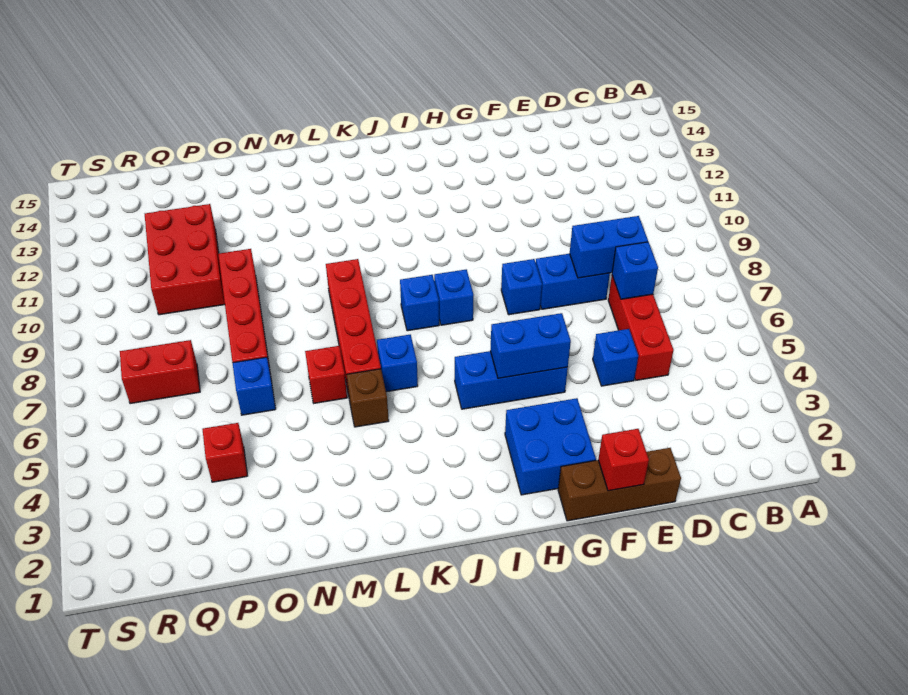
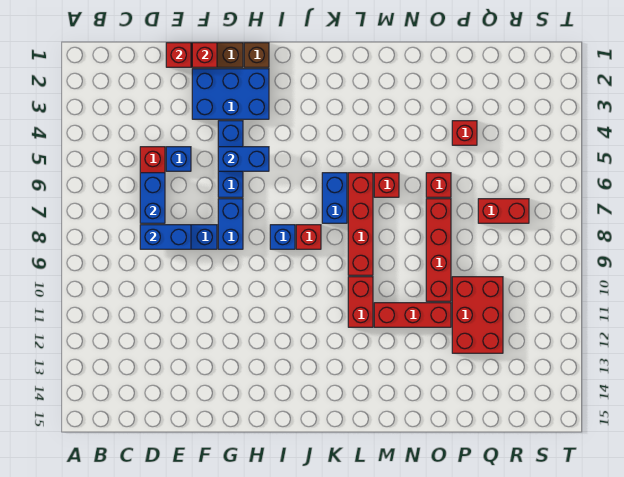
blue 1x1 brick [612,242,658,299] -> blue 1x2 brick [140,173,165,223]
none -> red 1x1 brick [166,43,191,67]
blue 2x2 brick [505,398,596,495] -> blue 2x3 brick [192,69,269,119]
blue 1x3 brick [455,351,568,409] -> blue 1x3 brick turned to [218,121,243,197]
blue 1x1 brick [501,259,542,315] -> blue 1x2 brick [218,199,243,249]
blue 1x1 brick [400,275,439,331] -> red 1x1 brick [296,225,321,249]
blue 1x1 brick [377,335,418,392] -> blue 1x2 brick [322,173,347,223]
brown 1x1 brick [347,369,389,427] -> brown 1x1 brick moved to [244,43,269,67]
none -> red 1x2 brick [348,277,373,327]
none -> red 1x3 brick [374,303,451,327]
blue 1x1 brick [233,357,276,415] -> red 1x1 brick [426,173,451,197]

